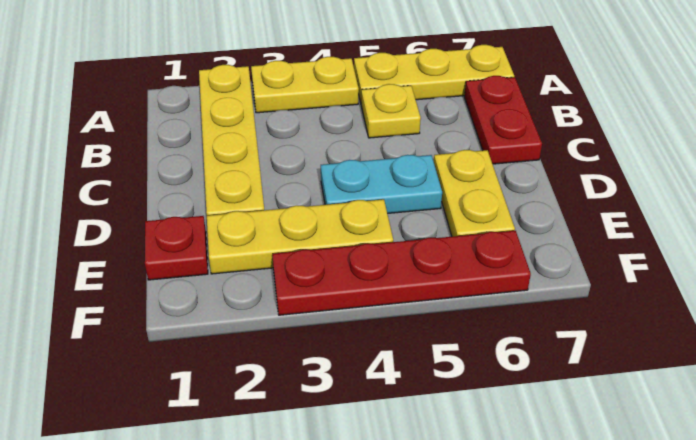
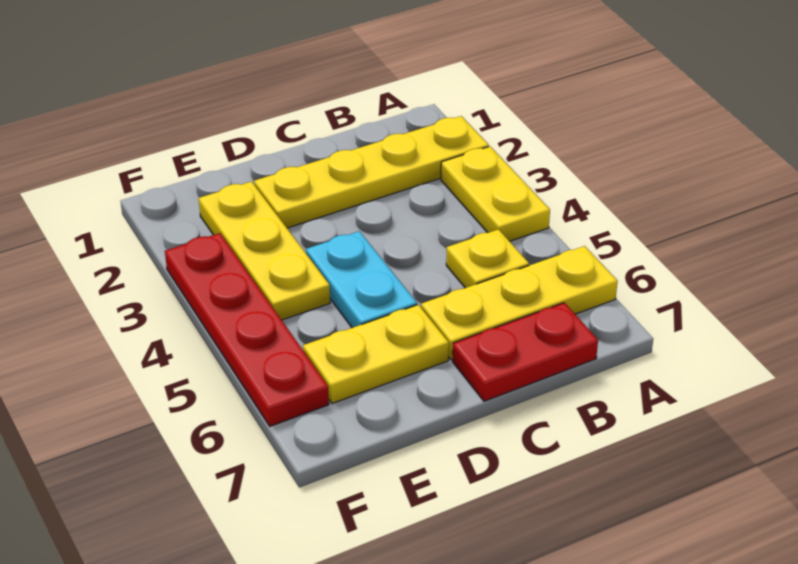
yellow 1x3 plate [354,45,514,103] -> yellow 1x3 plate turned to [421,246,618,360]
red 1x1 plate [145,216,208,280] -> none

